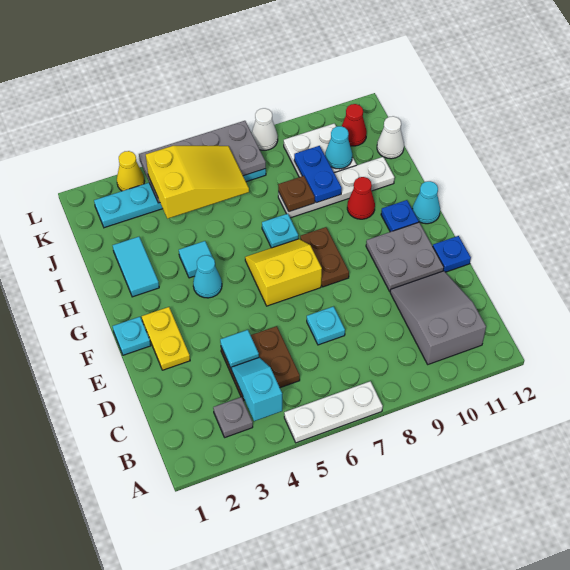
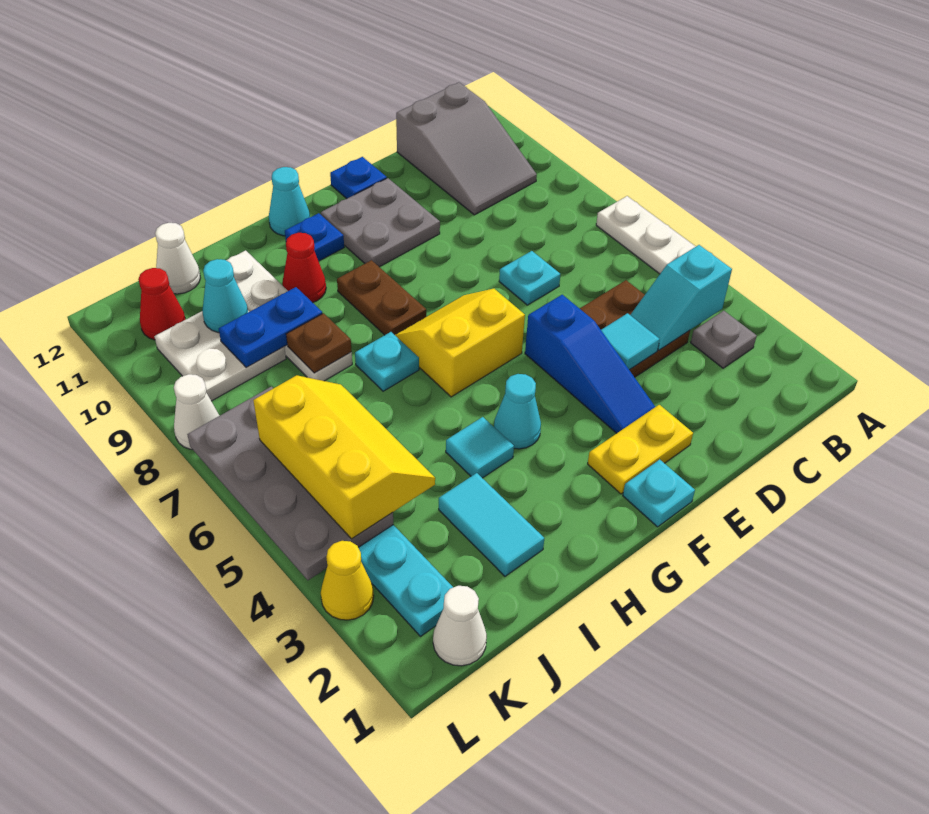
grey 2x3 slope [390,271,486,364] -> grey 2x3 slope turned to [396,82,537,215]
none -> blue 1x3 slope [525,295,655,433]
yellow 2x2 slope [245,239,322,306] -> yellow 2x2 slope turned to [395,289,525,397]
brown 1x2 plate [300,227,349,287] -> brown 1x2 plate turned to [337,260,426,335]
cyan 1x2 tile [113,237,159,297] -> cyan 1x2 tile turned to [439,473,544,576]
yellow 2x3 slope [146,146,249,219] -> yellow 2x3 slope turned to [253,375,435,539]
none -> white 1x1 cone [433,586,487,666]

